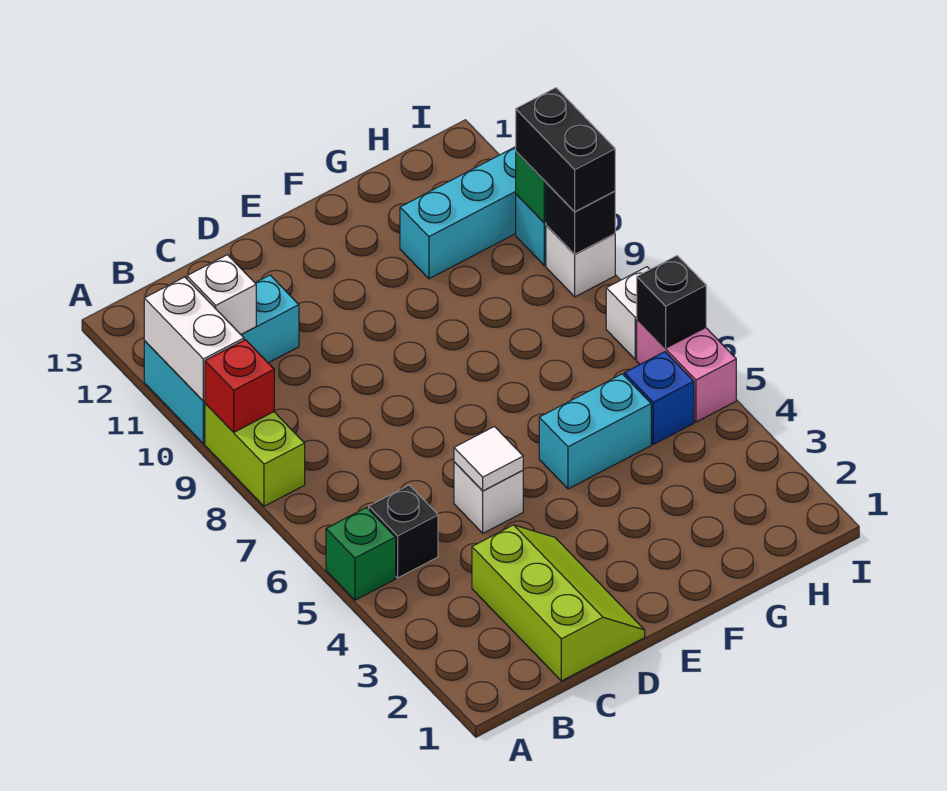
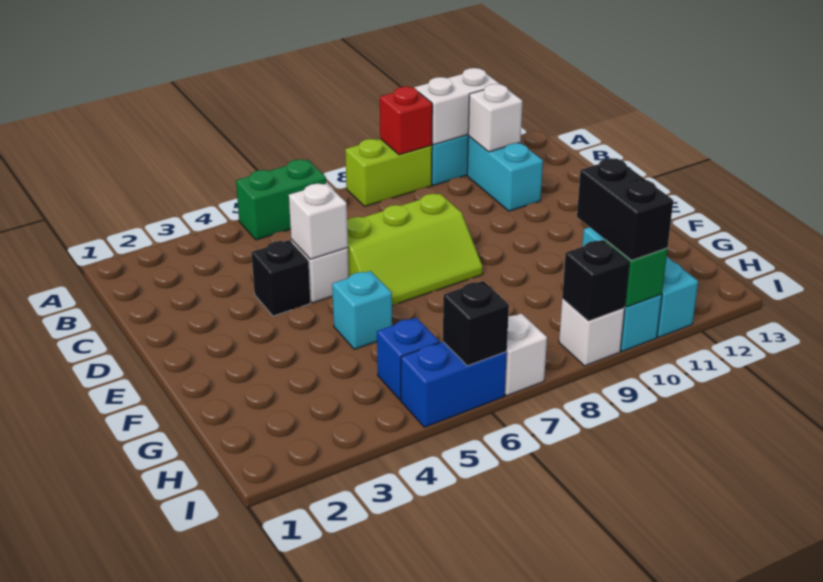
green 1x1 brick [326,507,396,600] -> green 1x2 brick [236,159,326,240]
black 1x1 brick [369,485,438,578] -> black 1x1 brick moved to [251,240,310,316]
lime 2x3 slope [472,525,645,681] -> lime 2x3 slope moved to [347,194,483,306]
white 1x1 tile [454,427,523,491] -> white 1x1 brick [289,184,348,259]
cyan 1x2 brick [539,374,651,489] -> cyan 1x1 brick [332,271,392,349]
pink 1x2 brick [637,319,736,422] -> blue 1x2 brick [401,342,507,427]
black 1x2 brick [516,88,615,212] -> black 1x2 brick turned to [577,158,673,260]

